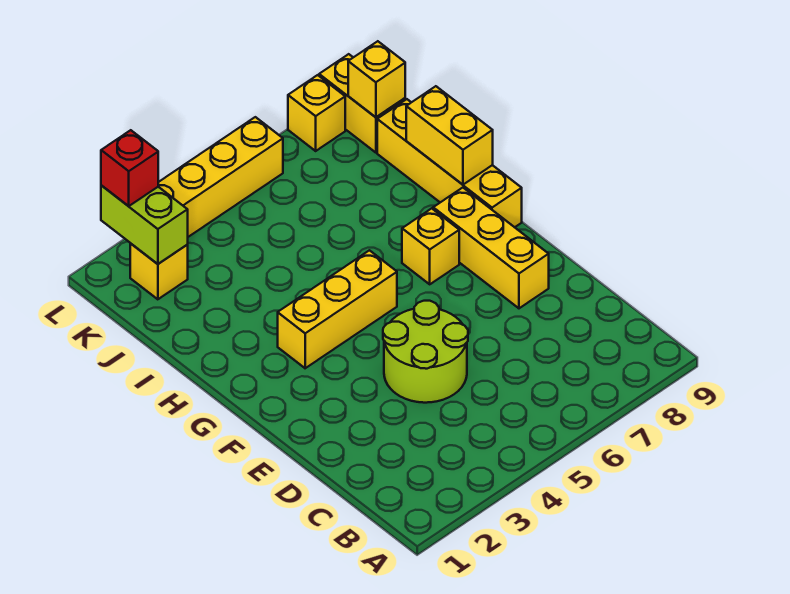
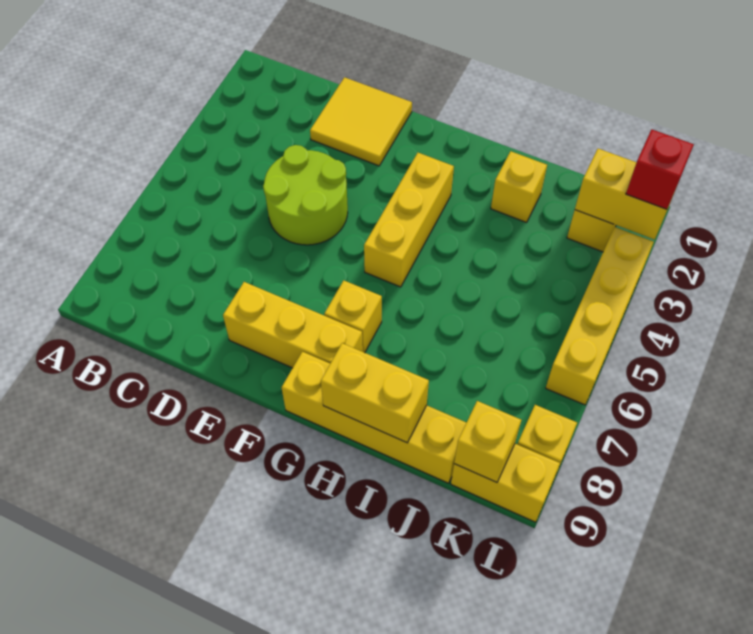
none -> yellow 2x2 tile [310,77,412,166]
none -> yellow 1x1 brick [491,151,547,222]
lime 1x2 brick [101,186,188,264] -> yellow 1x2 brick [575,149,672,240]

